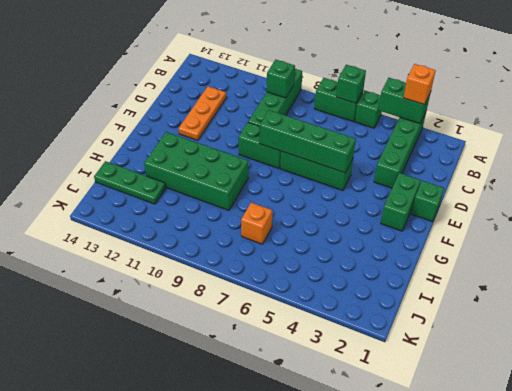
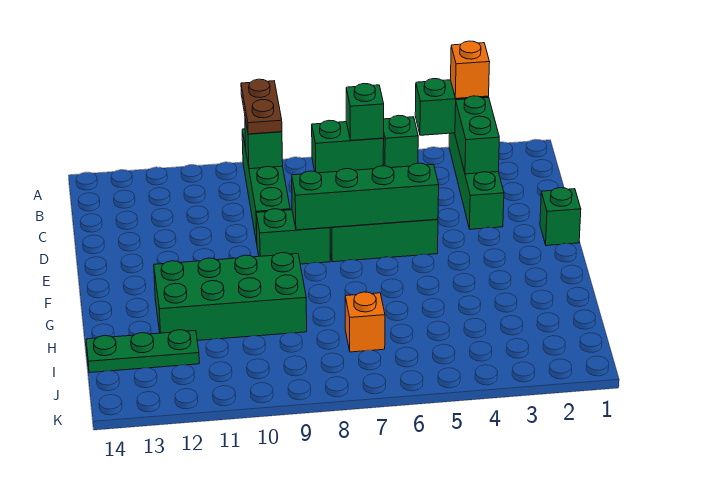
none -> brown 1x2 plate [241,79,282,134]
orange 1x3 plate [179,86,226,140] -> none
green 1x2 brick [381,173,421,231] -> green 1x2 brick moved to [455,96,499,174]

